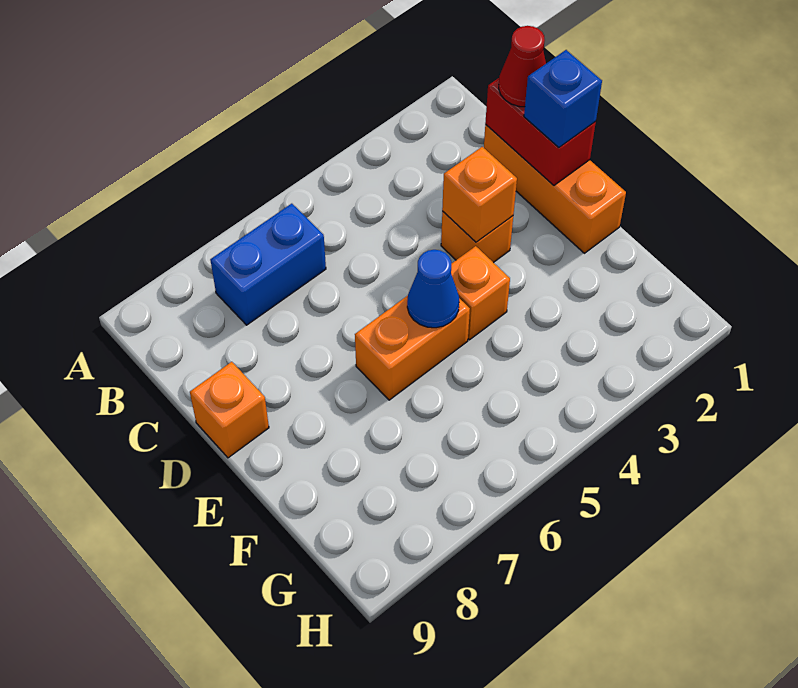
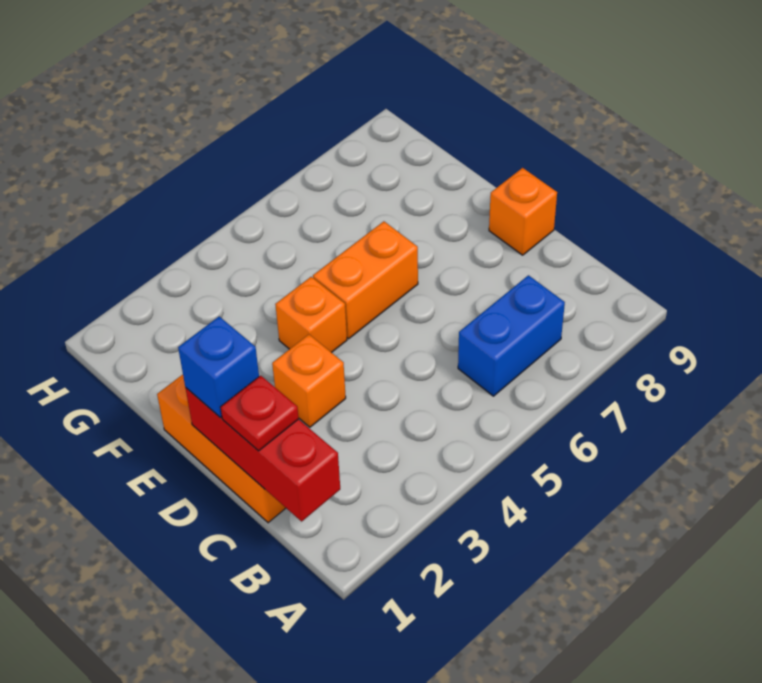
red 1x2 brick [485,78,596,185] -> red 1x3 brick [186,388,340,521]
red 1x1 cone [499,26,546,107] -> red 1x1 plate [221,376,299,451]
orange 1x1 brick [442,147,517,242] -> none
blue 1x1 cone [407,250,459,328] -> none

